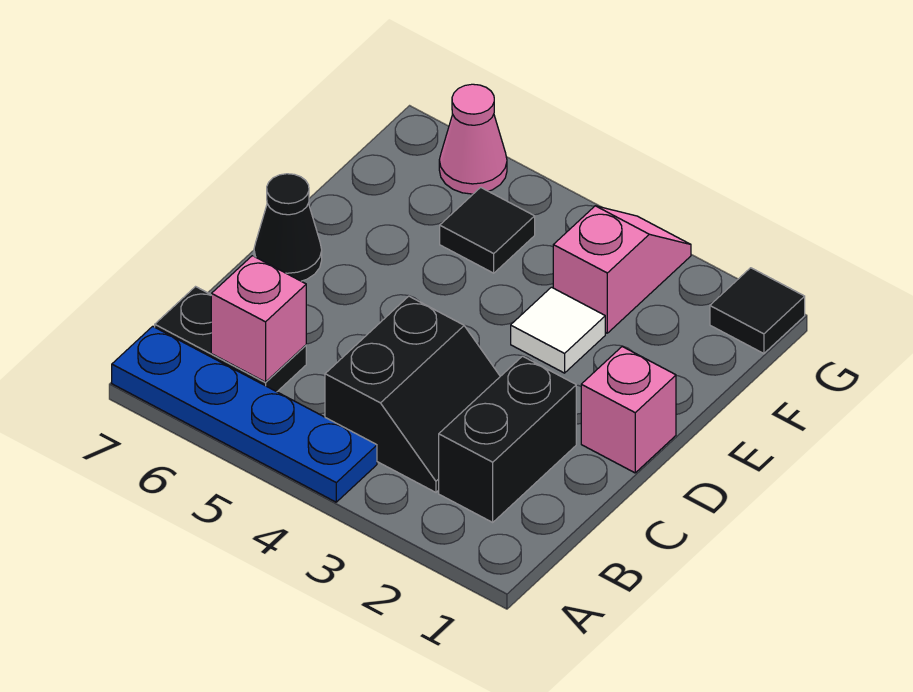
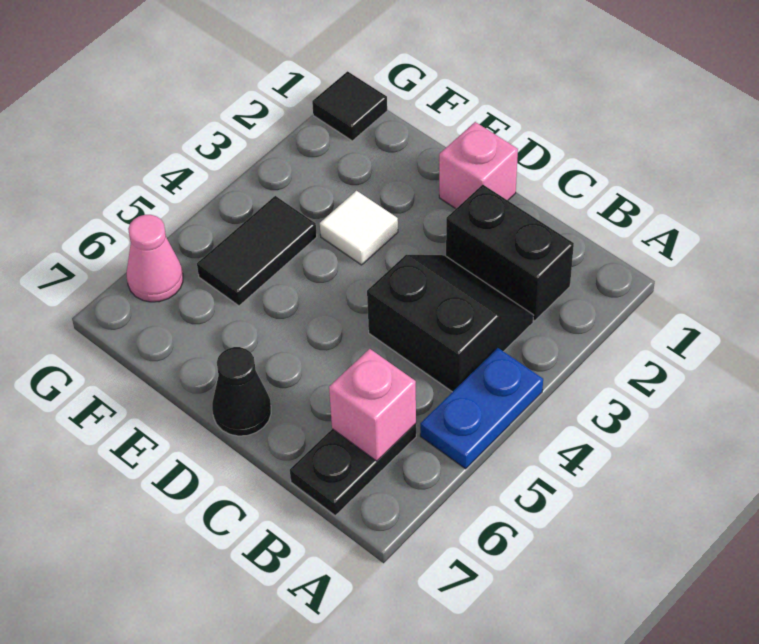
blue 1x4 plate [112,326,377,502] -> blue 1x2 plate [420,348,543,469]
pink 1x2 slope [553,206,691,333] -> none
black 1x1 tile [440,187,535,273] -> black 1x2 tile [197,196,317,306]

